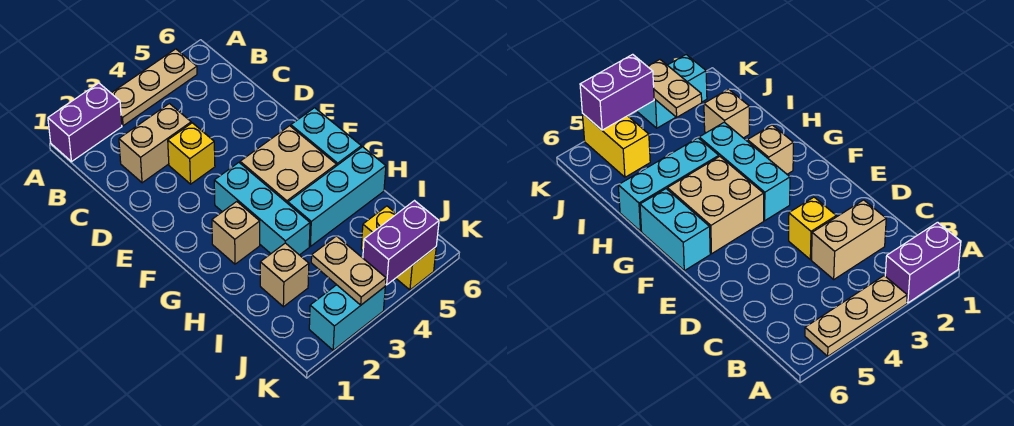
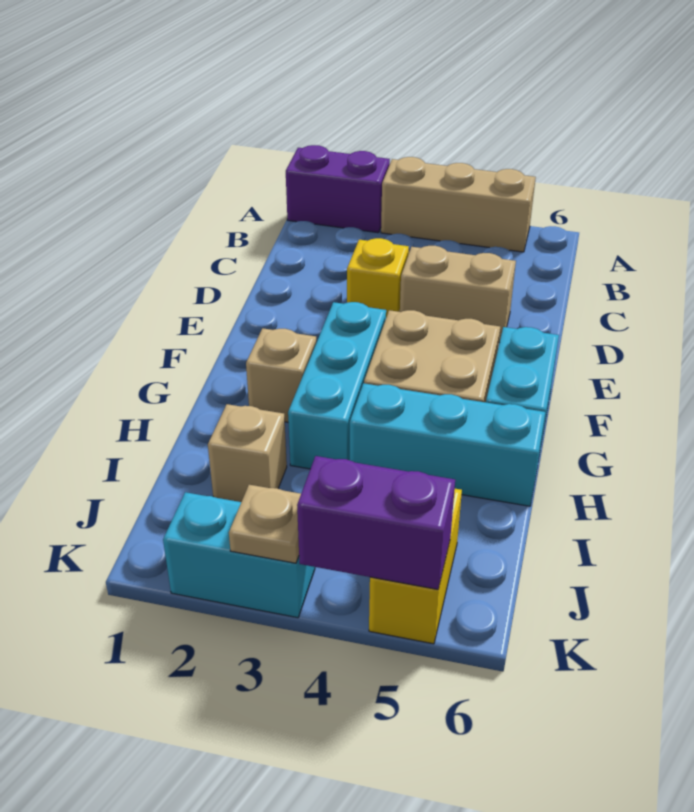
tan 1x3 plate [111,49,197,126] -> tan 1x3 brick [381,157,536,252]
tan 1x2 brick [119,104,191,183] -> tan 1x2 brick moved to [400,246,516,343]
tan 1x2 plate [311,236,386,305] -> tan 1x1 plate [229,485,301,563]

